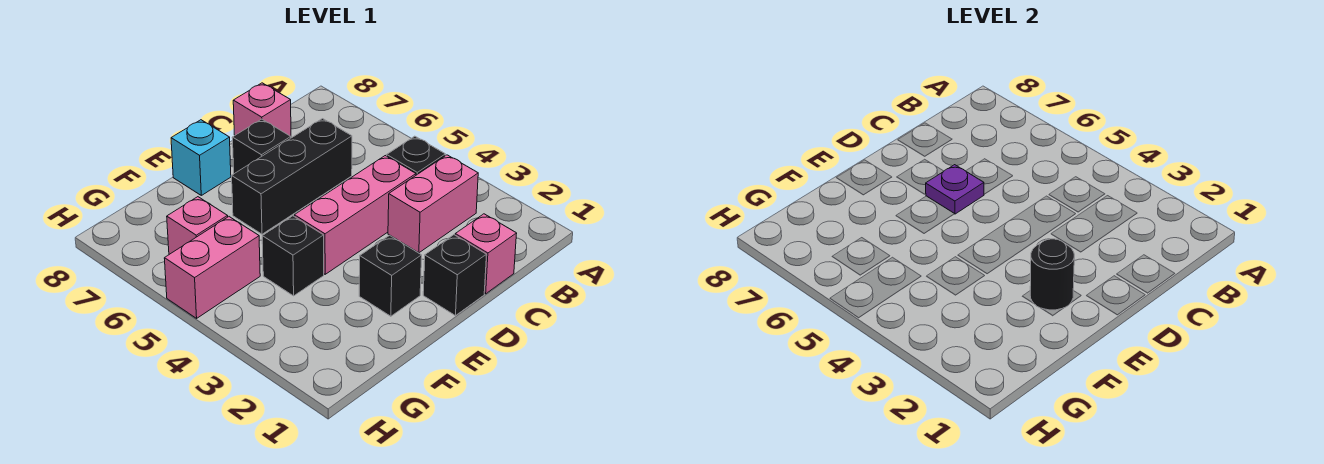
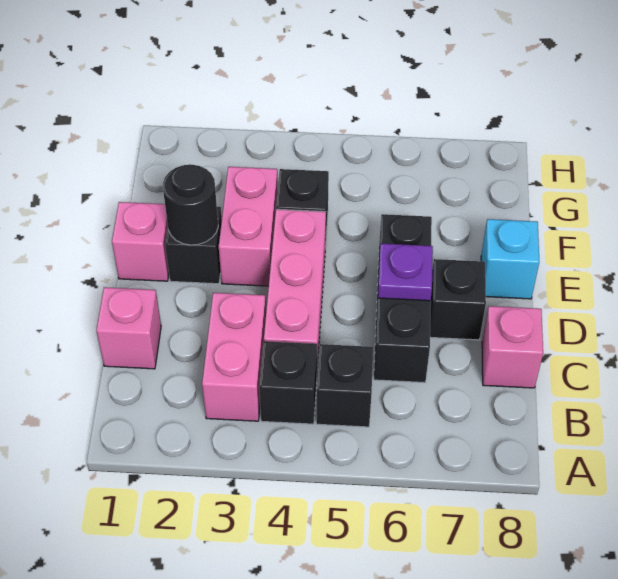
black 1x1 brick [423,235,487,316] -> black 1x1 brick moved to [316,344,373,427]
pink 1x2 brick [164,217,260,318] -> pink 1x2 brick moved to [219,167,278,286]
pink 1x1 brick [167,197,228,254] -> pink 1x1 brick moved to [112,202,169,281]

